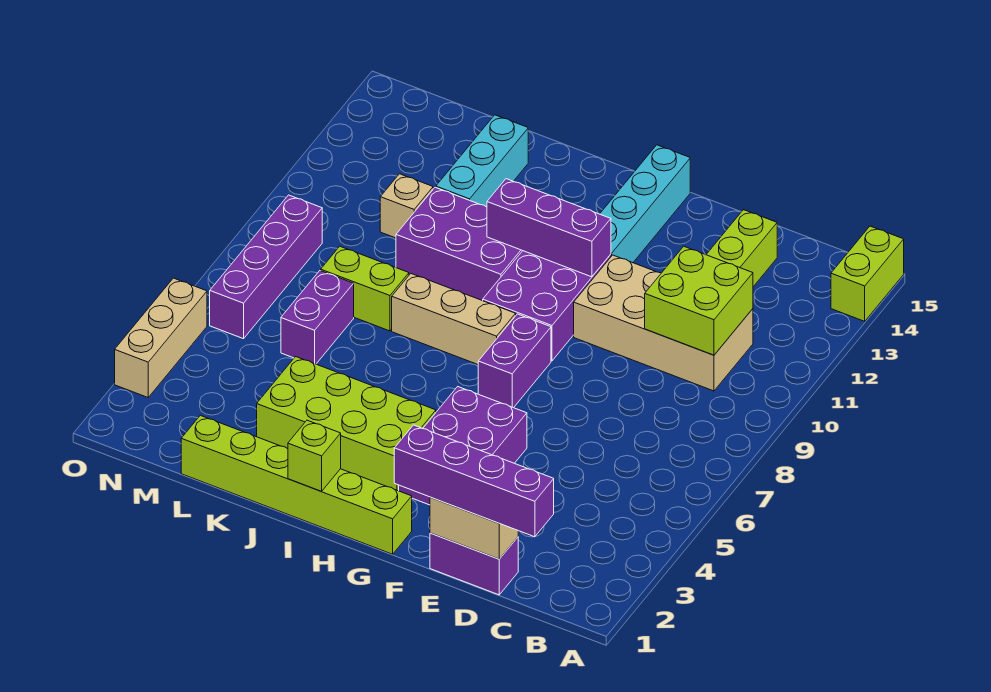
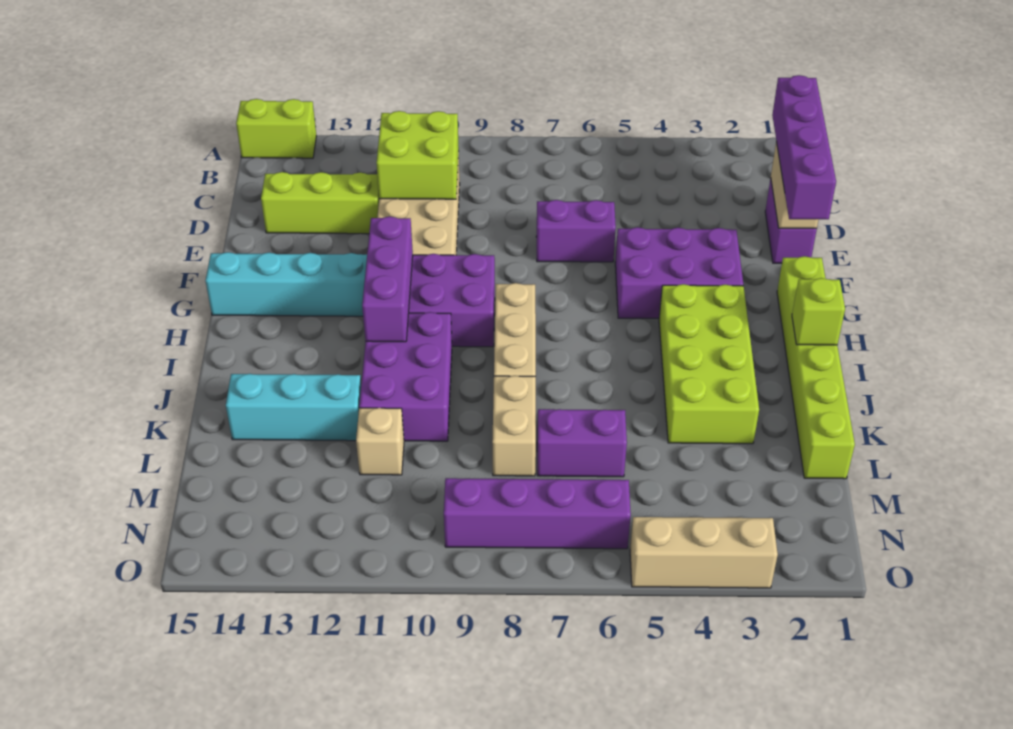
purple 1x2 brick [478,314,551,408] -> purple 1x2 brick moved to [536,200,616,262]
lime 1x2 brick [321,246,409,331] -> tan 1x2 brick [492,376,536,476]

